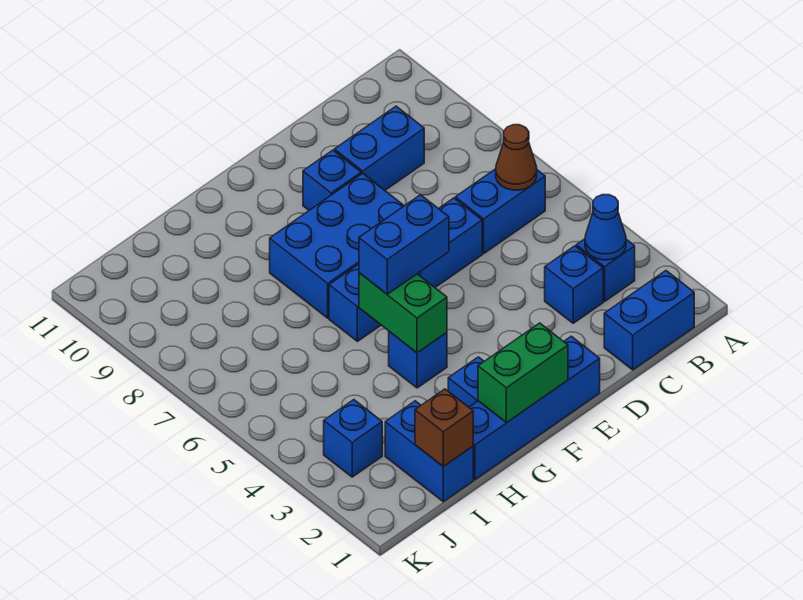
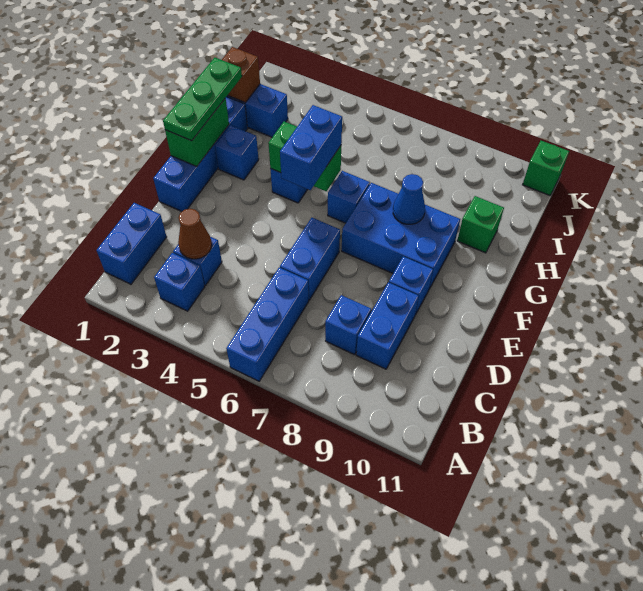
blue 1x1 cone [585,195,626,260] -> blue 1x1 cone moved to [393,174,425,224]
blue 1x2 brick [455,169,545,253] -> blue 1x3 brick [226,268,309,381]
brown 1x1 cone [496,125,537,190] -> brown 1x1 cone moved to [178,209,212,259]
blue 2x3 brick [270,173,404,318] -> blue 2x3 brick turned to [342,183,460,289]
none -> green 1x3 plate [163,58,242,141]
none -> green 1x1 brick [457,196,504,253]
blue 1x1 brick [324,400,382,477] -> blue 1x1 brick moved to [325,295,371,355]
none -> green 1x1 brick [523,141,569,195]

